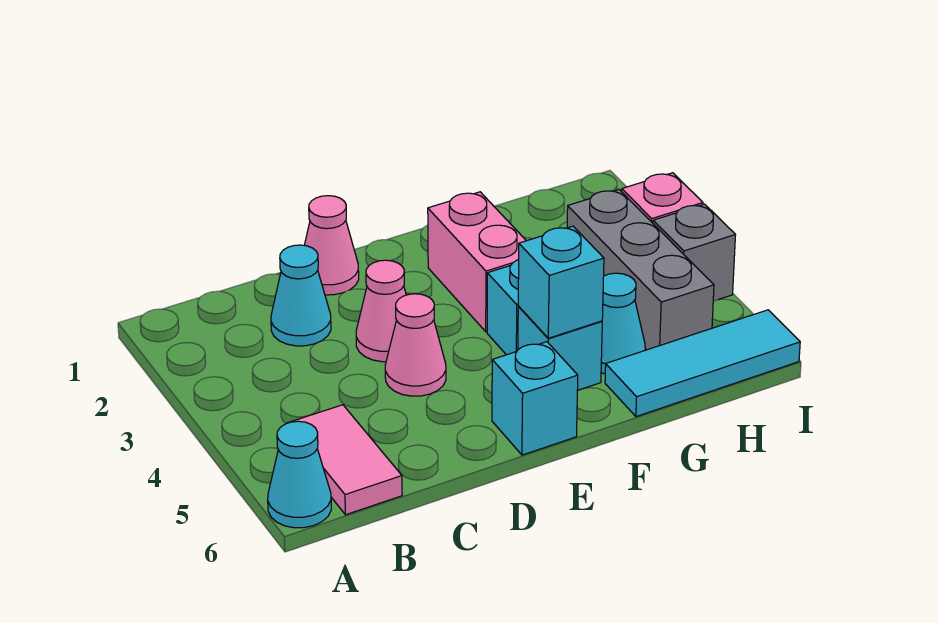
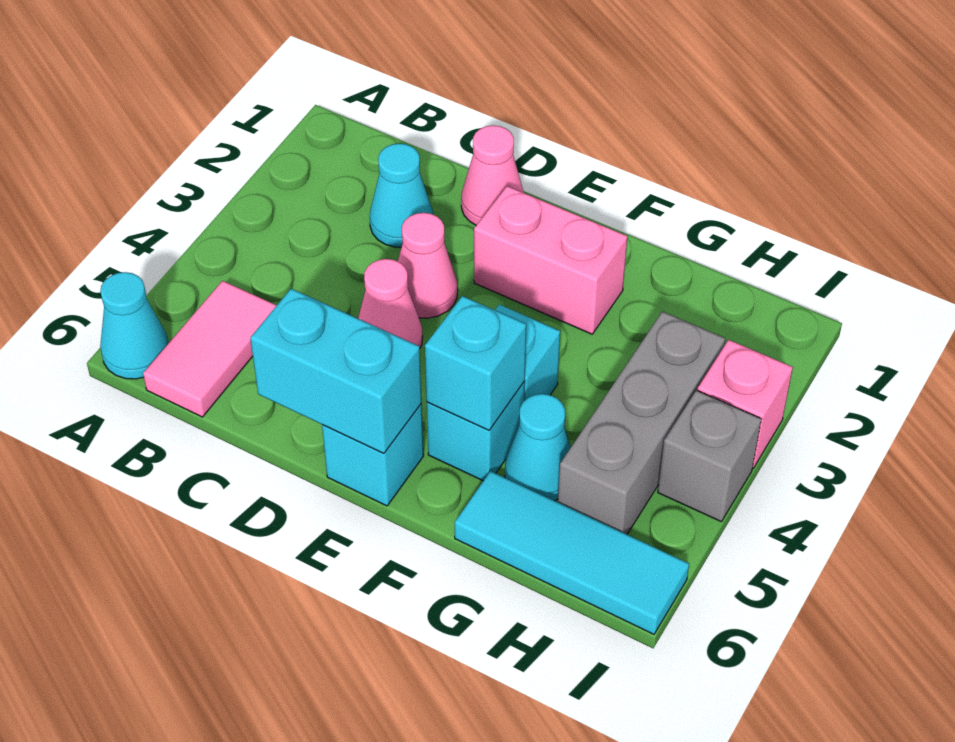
none -> cyan 1x2 brick [250,289,422,453]
pink 1x2 brick [428,192,526,332] -> pink 1x2 brick turned to [474,186,628,334]

